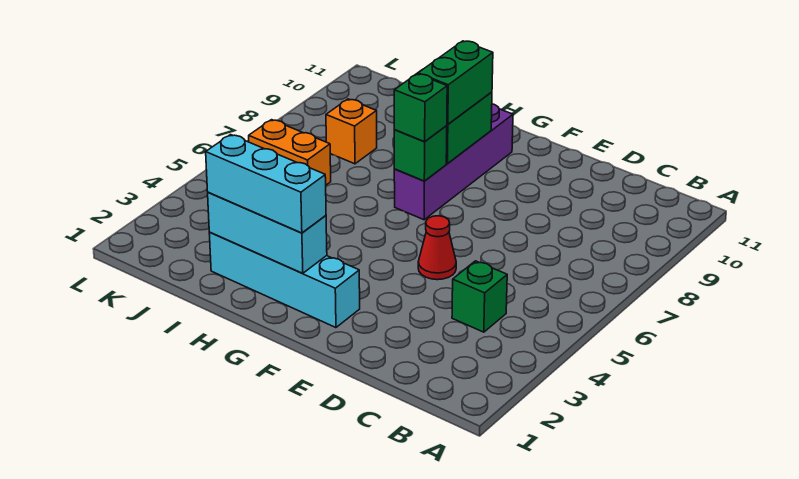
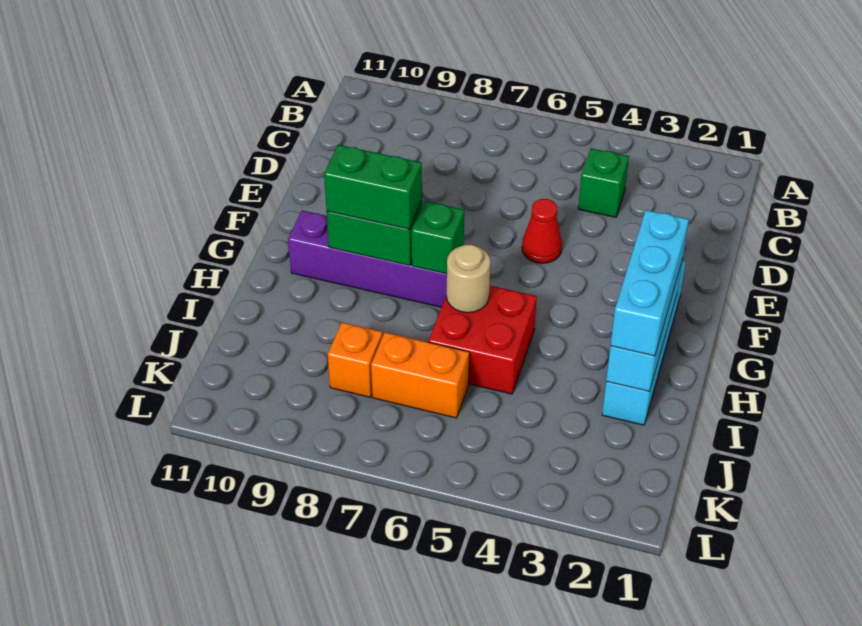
green 1x1 brick [394,74,447,142] -> none
none -> red 2x2 brick [428,285,537,394]
none -> tan 1x1 round brick [447,245,490,313]
orange 1x2 brick [249,120,331,185] -> orange 1x2 brick turned to [371,332,469,418]

